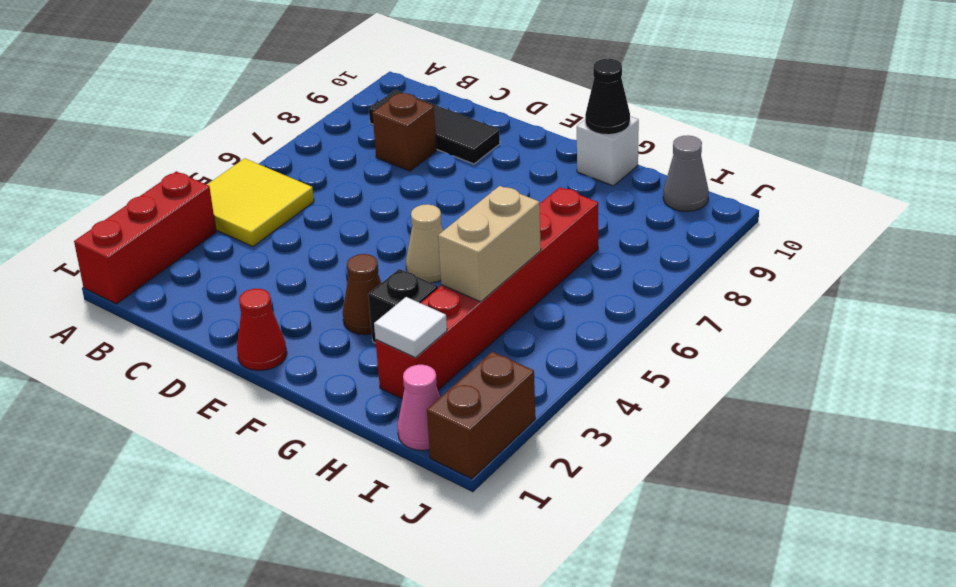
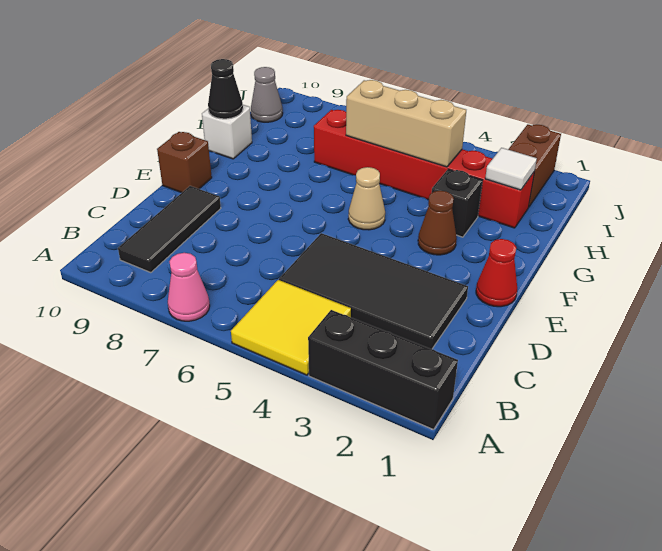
red 1x3 brick [74,171,216,304] -> black 1x3 brick [308,310,458,430]
none -> black 2x4 tile [279,233,468,349]
brown 1x1 brick [372,93,437,171] -> brown 1x1 brick moved to [157,132,212,193]
tan 1x2 brick [438,186,541,302] -> tan 1x3 brick [346,80,466,167]
pink 1x1 cone [397,365,440,451] -> pink 1x1 cone moved to [168,253,210,321]
brown 1x2 brick [427,352,535,479] -> brown 1x2 brick turned to [508,124,561,207]

